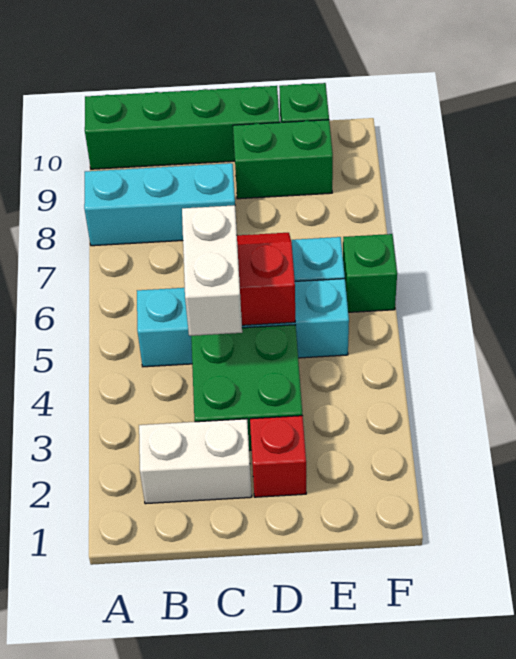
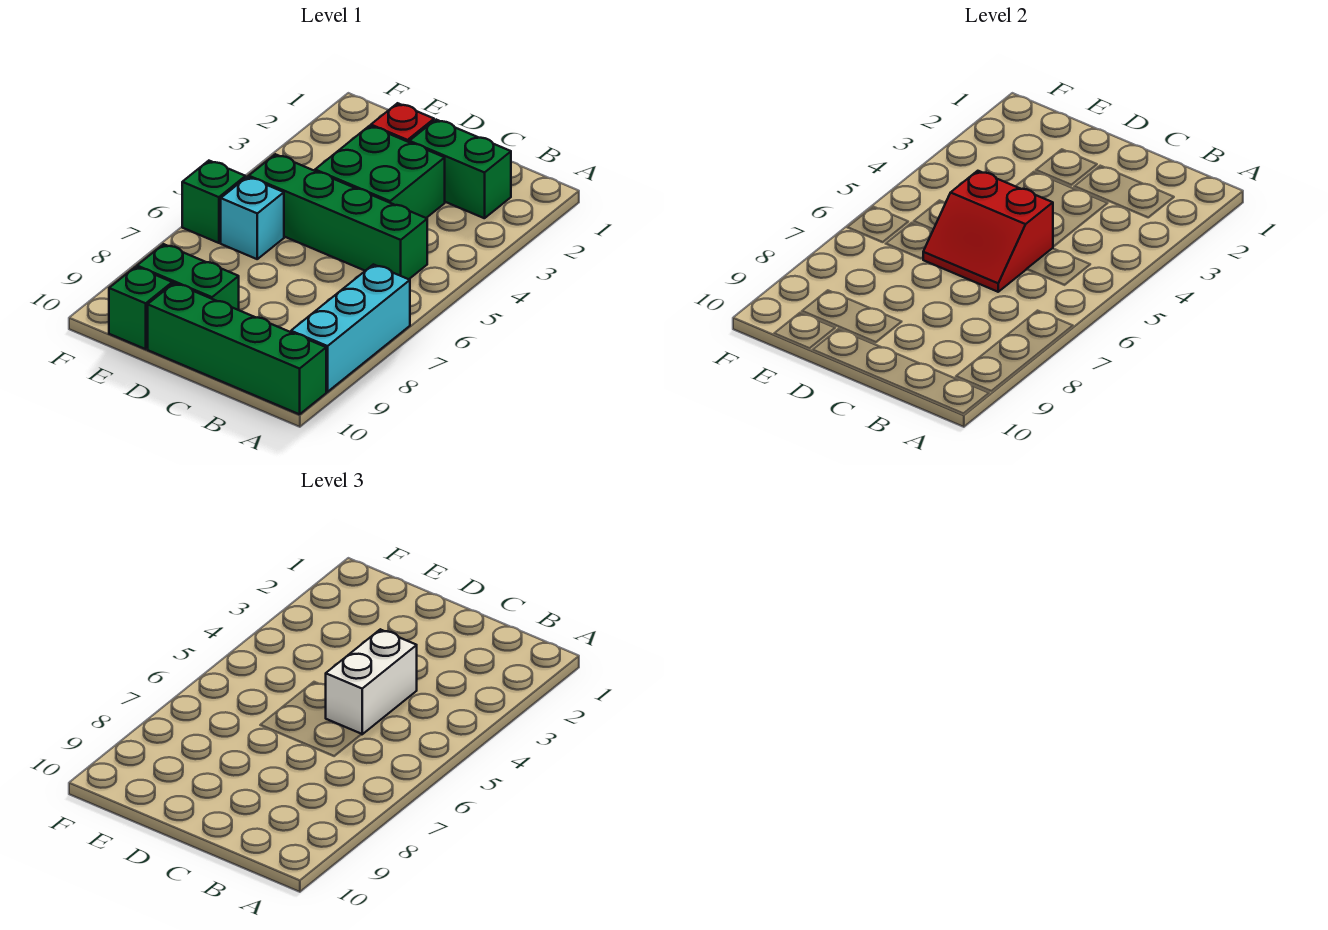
cyan 1x3 brick [84,163,235,246] -> cyan 1x3 brick turned to [291,265,410,392]
white 1x2 brick [139,419,252,504] -> green 1x2 brick [409,120,511,218]
cyan 1x4 brick [137,279,349,367] -> green 1x4 brick [249,154,427,279]

